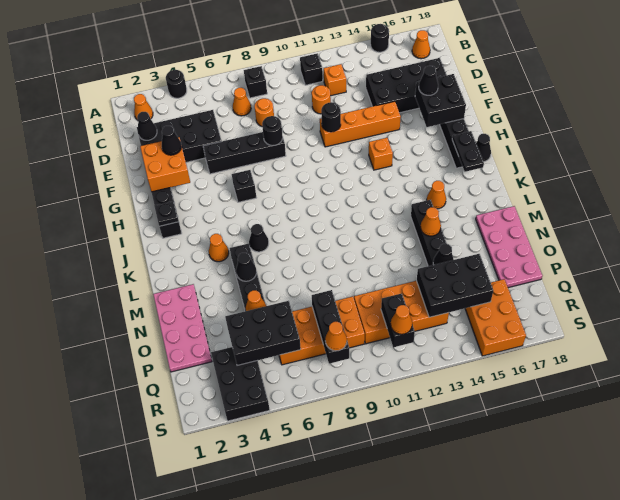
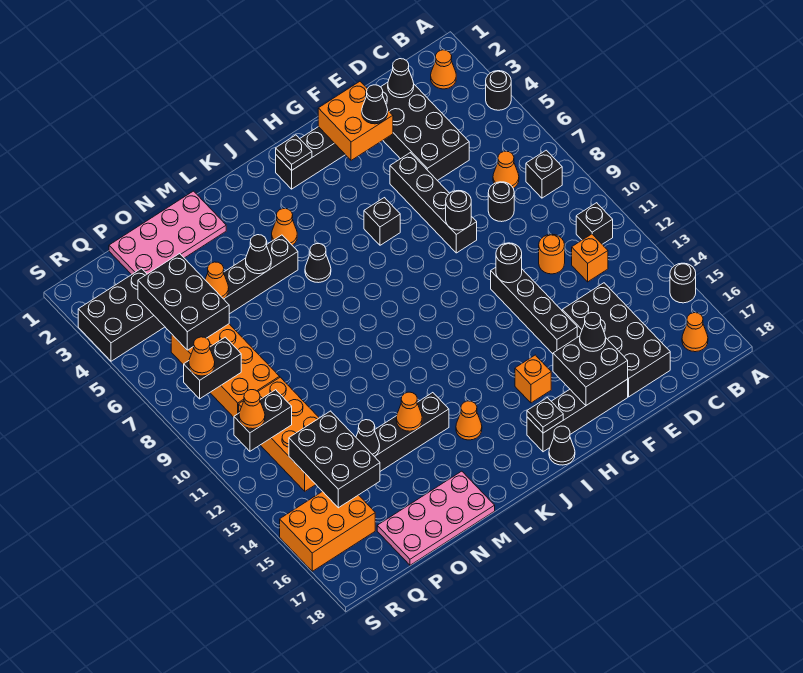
orange 1x1 round brick [255,98,274,126] -> black 1x1 round brick [488,182,514,222]
orange 1x4 brick [320,101,401,147] -> black 1x4 brick [491,267,577,354]
orange 1x1 brick [369,138,393,170] -> orange 1x1 brick moved to [515,355,551,403]
black 1x2 plate [452,131,484,172] -> black 1x1 plate [527,398,563,433]
black 1x3 brick [312,290,349,364] -> black 1x2 brick [184,337,241,399]

